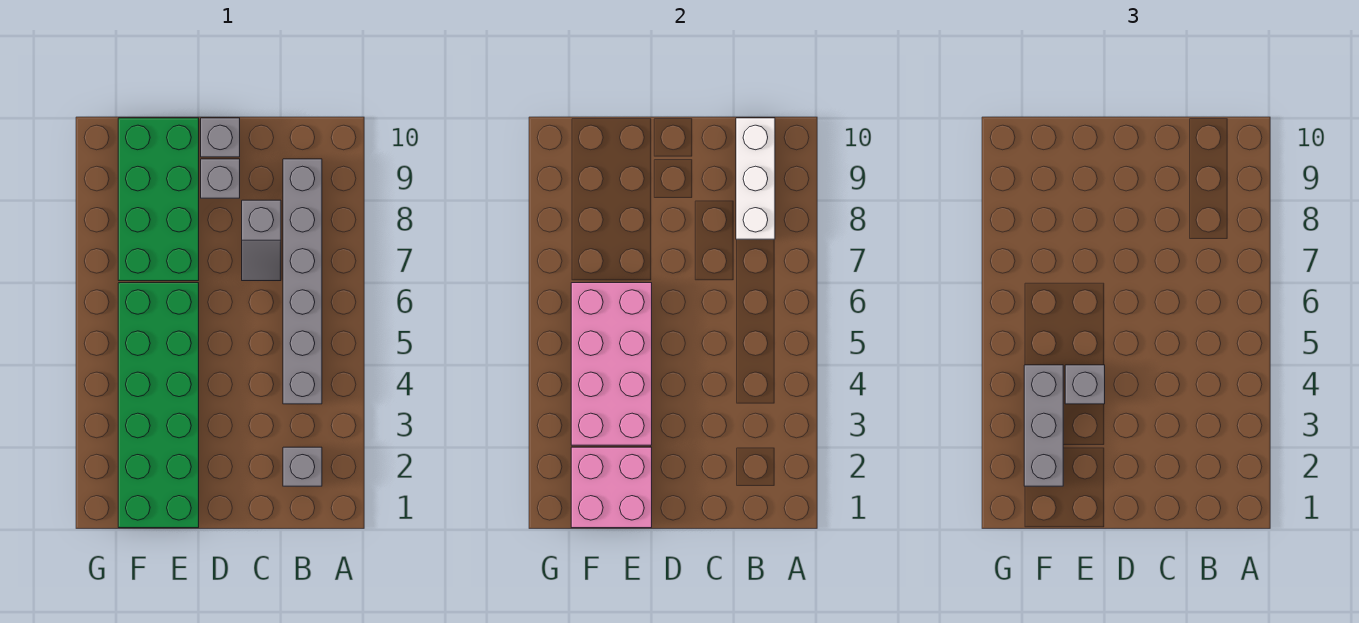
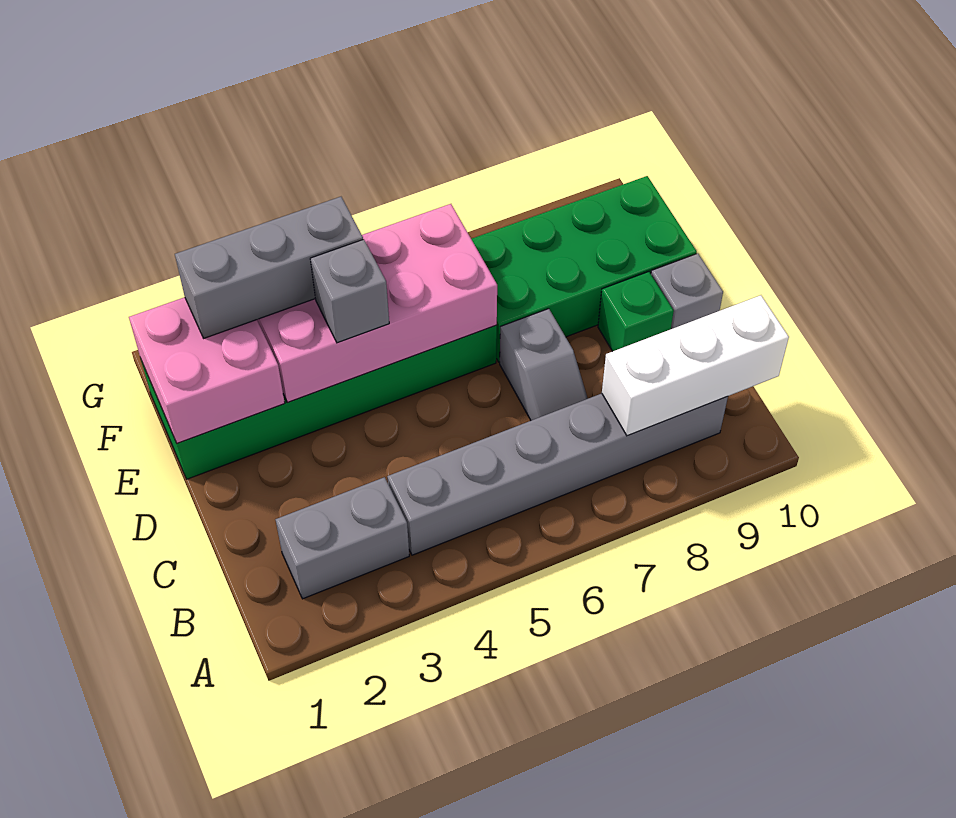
grey 1x1 brick [283,447,322,486] -> grey 1x2 brick [275,477,409,599]
grey 1x2 slope [242,200,281,281] -> grey 1x2 slope turned to [500,309,588,420]
grey 1x1 brick [201,159,240,198] -> green 1x1 brick [598,272,674,351]

